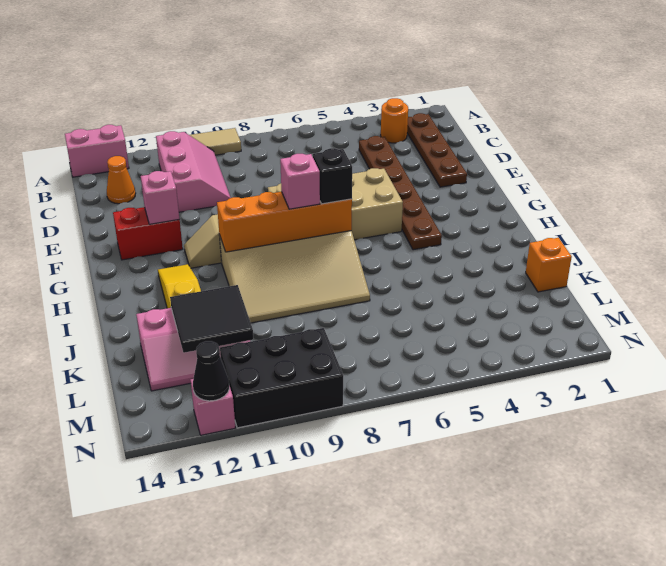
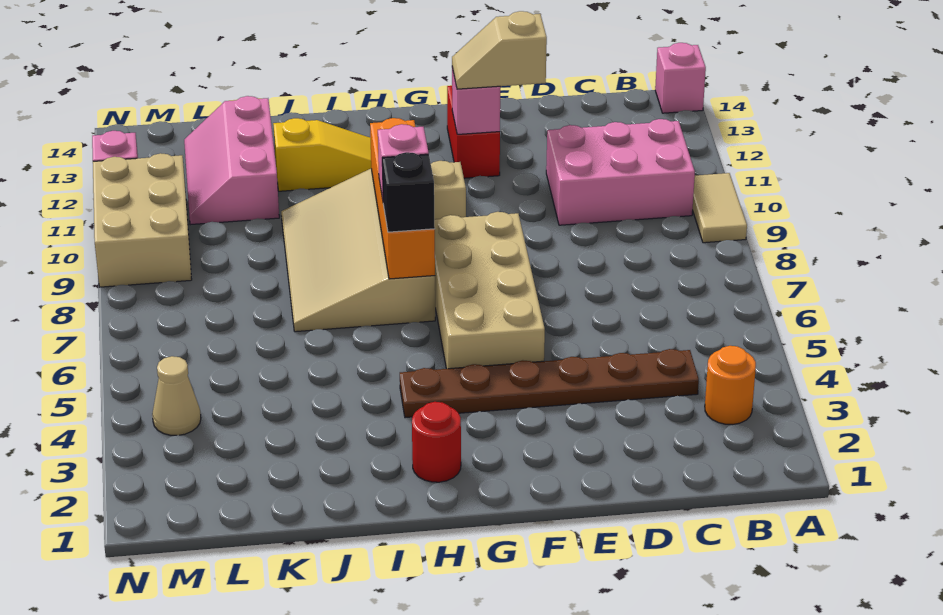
pink 1x2 brick [65,125,129,177] -> pink 1x1 brick [655,43,706,113]
brown 1x4 plate [407,113,467,187] -> none
pink 2x3 slope [156,131,231,212] -> pink 2x3 brick [546,119,695,225]
orange 1x1 cone [107,156,136,204] -> none
none -> tan 1x2 slope [452,11,547,89]
none -> red 1x1 round brick [412,402,461,482]
orange 1x1 brick [526,238,572,292] -> none
black 2x2 tile [170,285,253,353] -> none
none -> tan 1x1 cone [152,356,201,435]
black 2x3 brick [220,328,343,428] -> tan 2x3 brick [93,153,192,287]
black 1x1 cone [193,341,229,401] -> none

